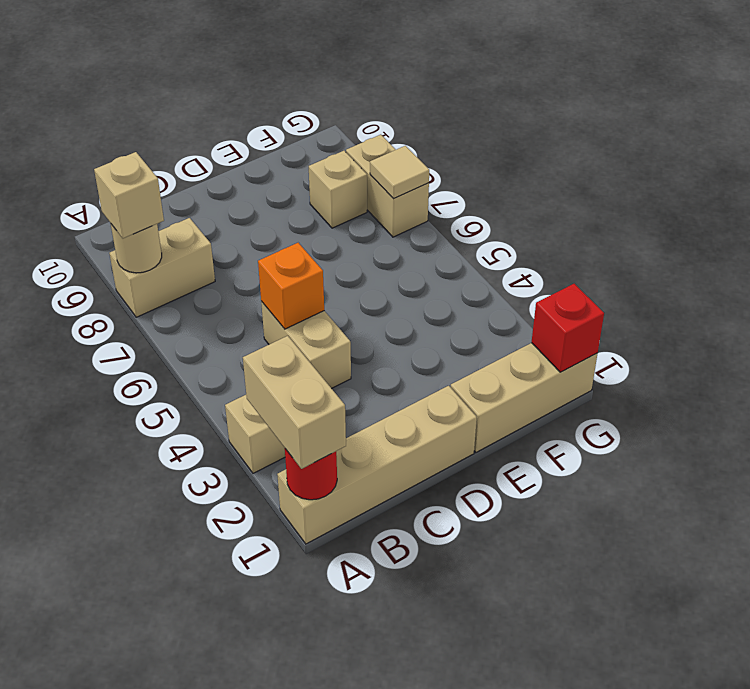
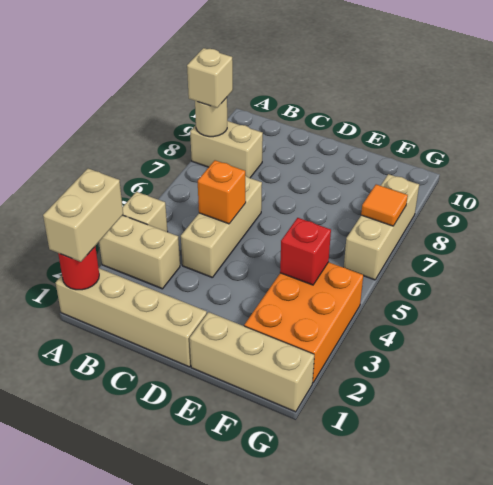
tan 1x2 brick [261,301,351,388] -> tan 1x3 brick [181,176,262,277]
none -> orange 2x3 brick [244,262,363,382]
tan 1x1 brick [309,151,367,228] -> tan 1x1 brick moved to [123,192,168,232]
red 1x1 brick [532,284,604,372] -> red 1x1 brick moved to [280,218,331,285]
tan 1x2 brick [346,135,429,237] -> tan 1x3 brick [344,174,419,280]
tan 1x1 tile [370,146,429,199] -> orange 1x1 tile [361,184,408,226]

